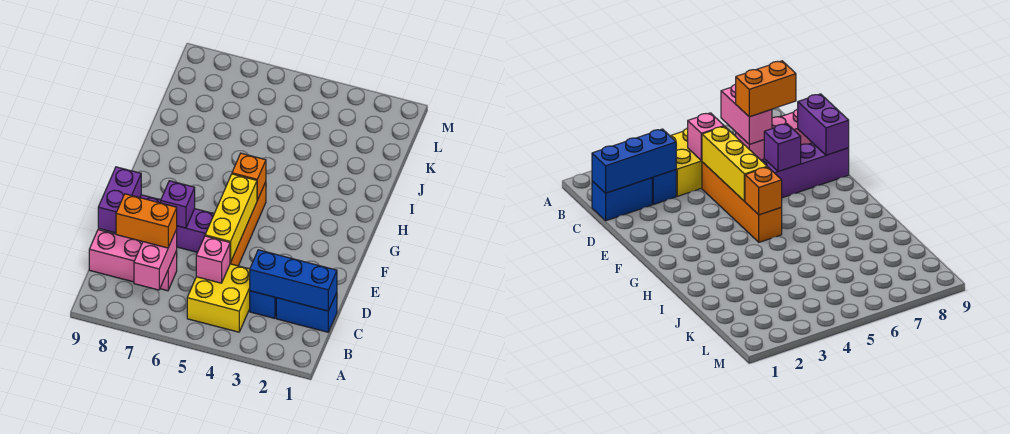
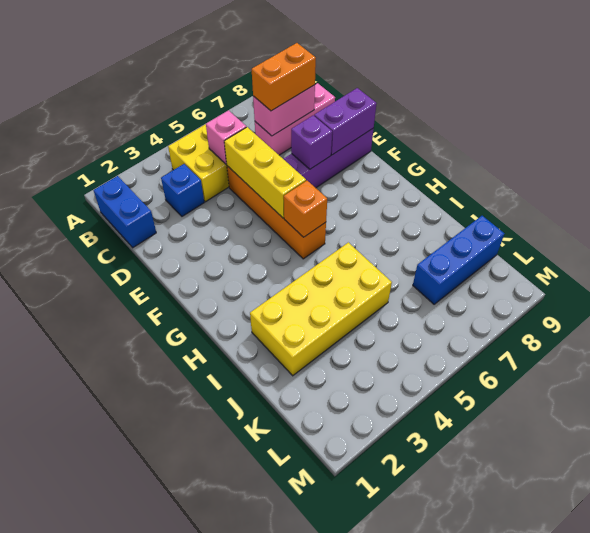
pink 1x2 brick [134,230,177,290] -> pink 1x2 brick turned to [253,85,315,136]
blue 1x2 brick [276,293,337,332] -> blue 1x2 brick turned to [94,176,156,248]
blue 1x3 brick [250,250,337,311] -> blue 1x3 brick moved to [413,216,505,304]
purple 1x2 brick [98,167,141,233] -> purple 1x2 brick turned to [314,88,377,155]
none -> yellow 2x4 brick [250,242,392,376]

